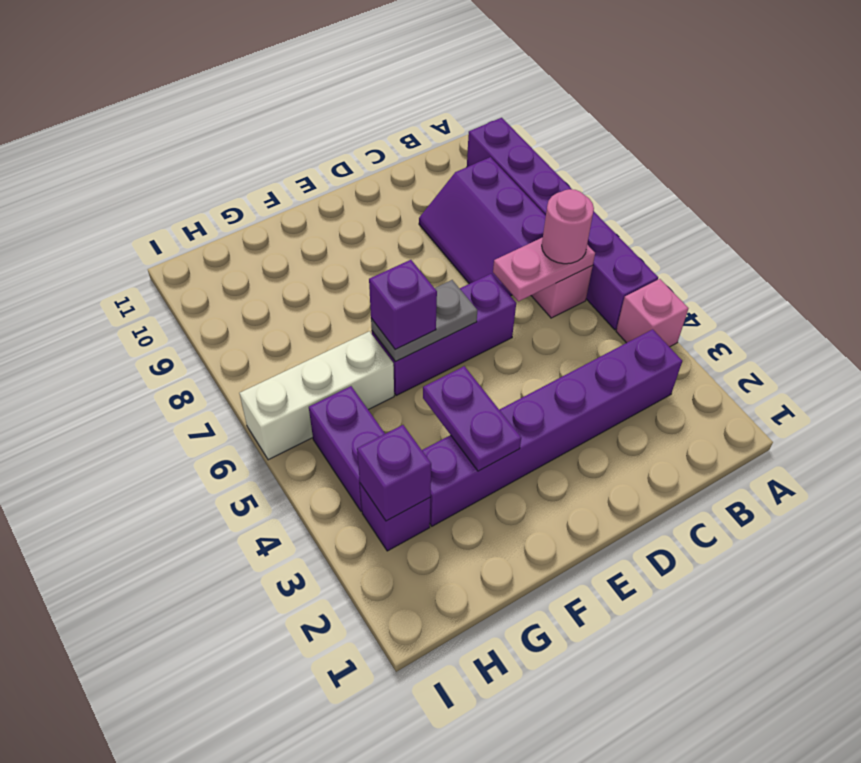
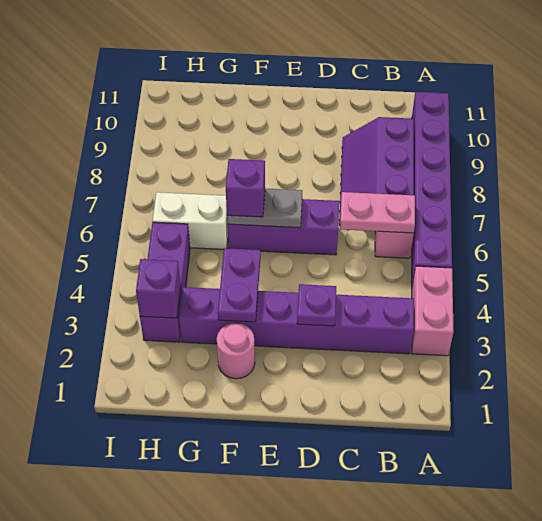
pink 1x1 brick [616,279,688,347] -> pink 1x2 brick [412,266,454,356]
pink 1x1 round brick [542,189,594,264] -> pink 1x1 round brick moved to [217,323,255,379]
none -> purple 1x1 plate [297,284,336,326]
white 1x3 brick [240,331,394,460] -> white 1x2 brick [153,192,228,249]

